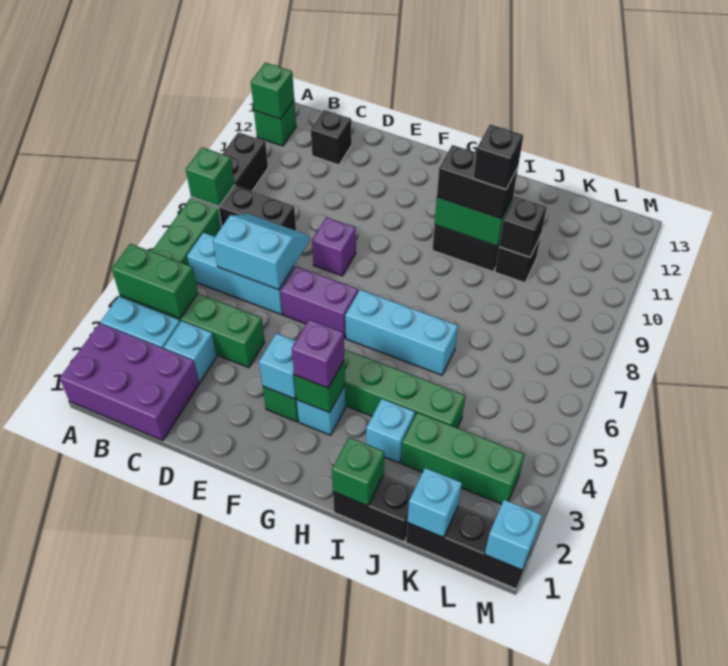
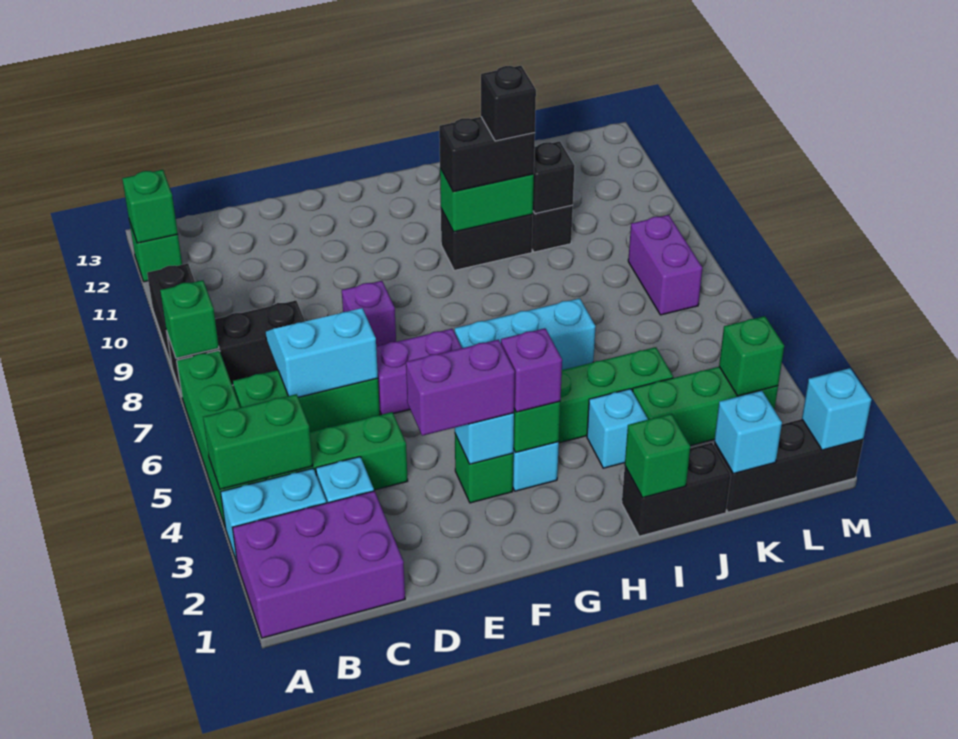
cyan 1x3 brick [187,232,294,315] -> green 1x3 brick [233,370,380,432]
black 1x1 brick [311,110,352,165] -> none
none -> purple 1x2 brick [406,340,515,436]
none -> green 1x1 brick [719,316,784,396]
none -> purple 1x2 brick [628,215,702,315]

